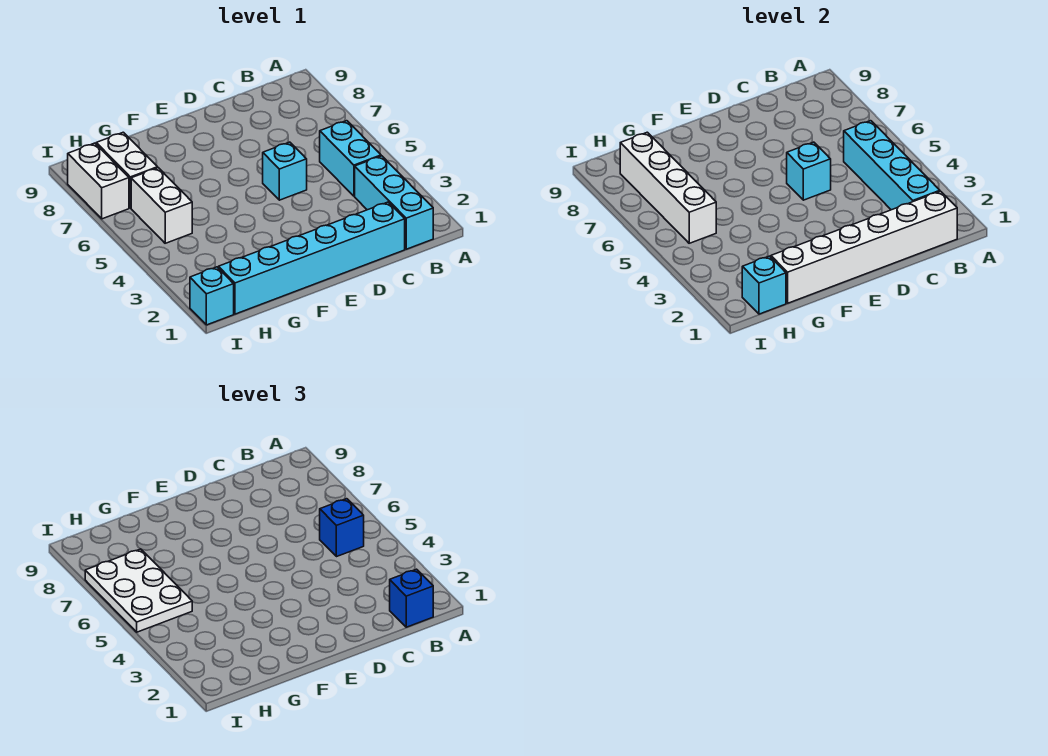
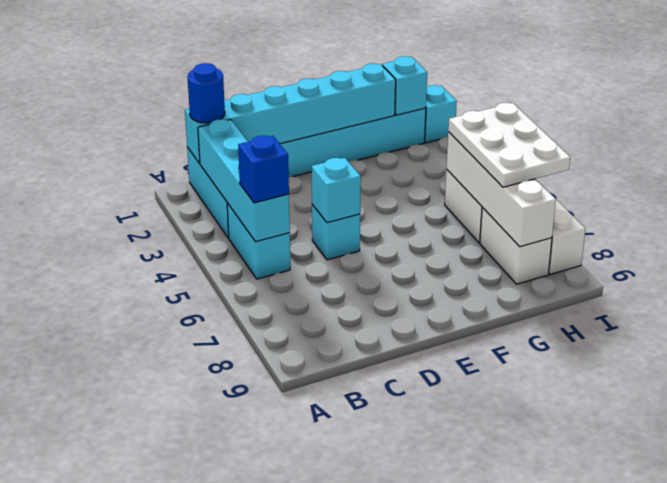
white 1x6 brick [771,191,957,303] -> cyan 1x6 brick [185,64,396,163]
blue 1x1 brick [390,569,433,627] -> blue 1x1 round brick [188,63,225,123]

